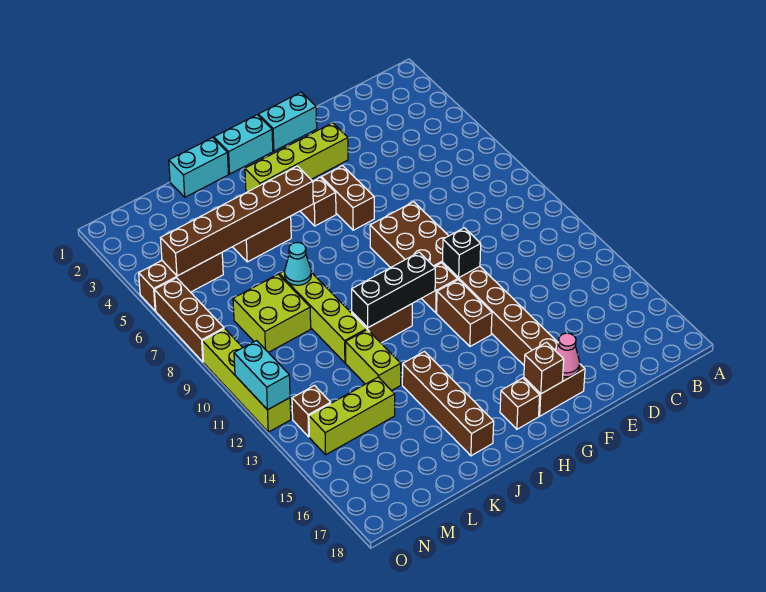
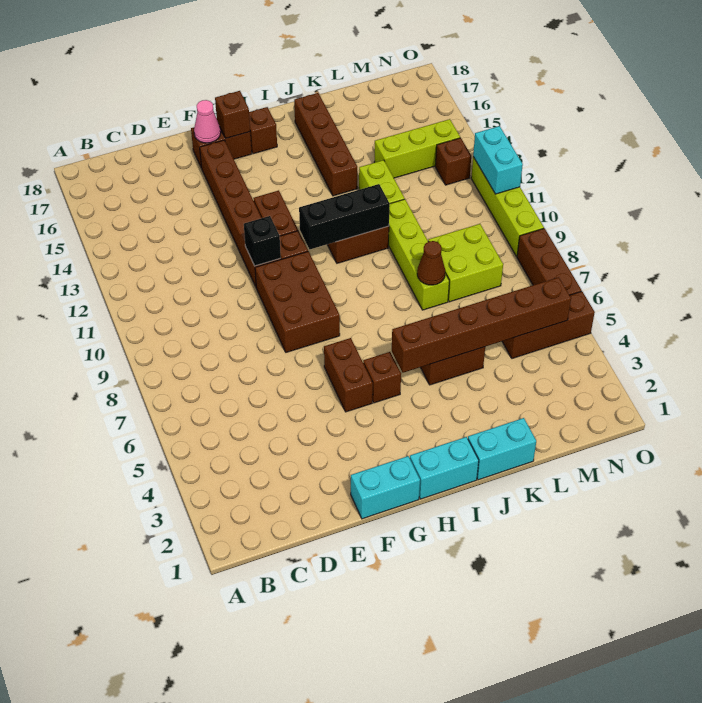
lime 1x4 brick [245,123,348,192] -> none
cyan 1x1 cone [285,242,311,285] -> brown 1x1 cone [417,241,445,285]

